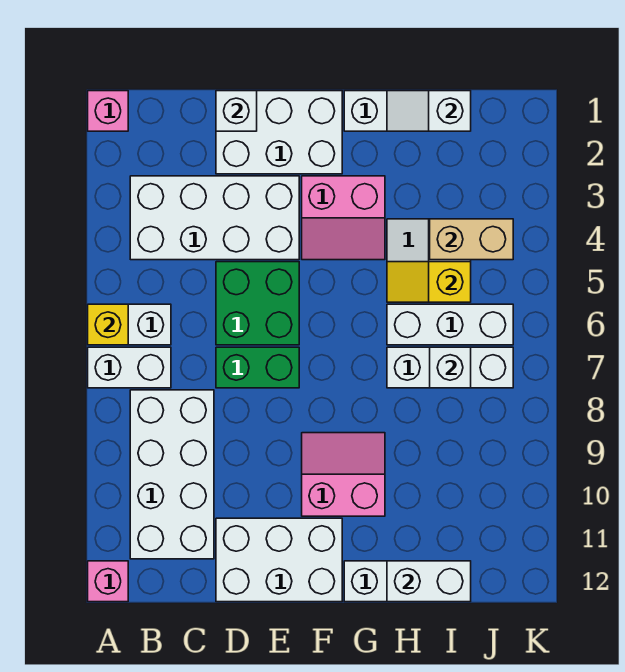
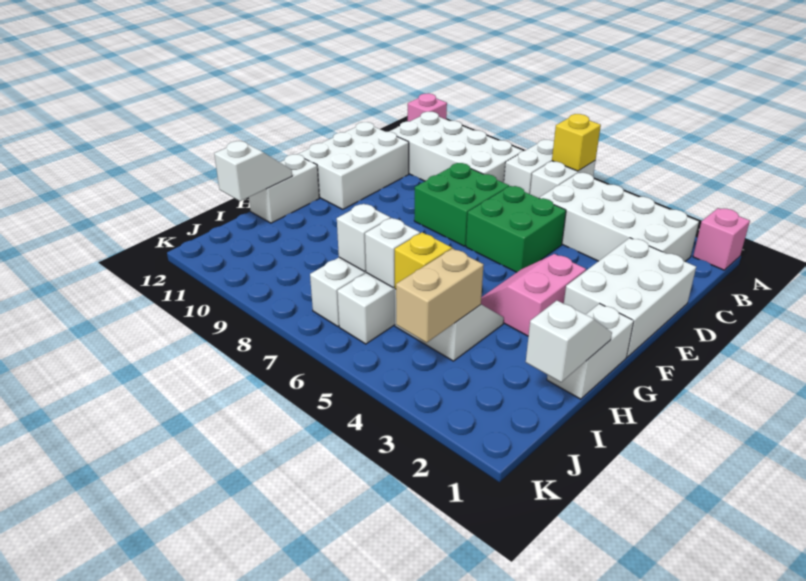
white 2x4 brick [130,176,299,260] -> white 2x4 brick turned to [539,173,699,261]
white 1x1 brick [216,91,257,131] -> white 1x1 brick moved to [365,218,420,288]
green 1x2 brick [216,347,299,388] -> green 2x2 brick [414,163,509,246]
pink 2x2 slope [302,433,385,516] -> none
white 1x2 brick [387,561,471,602] -> white 1x2 slope [214,141,292,201]

